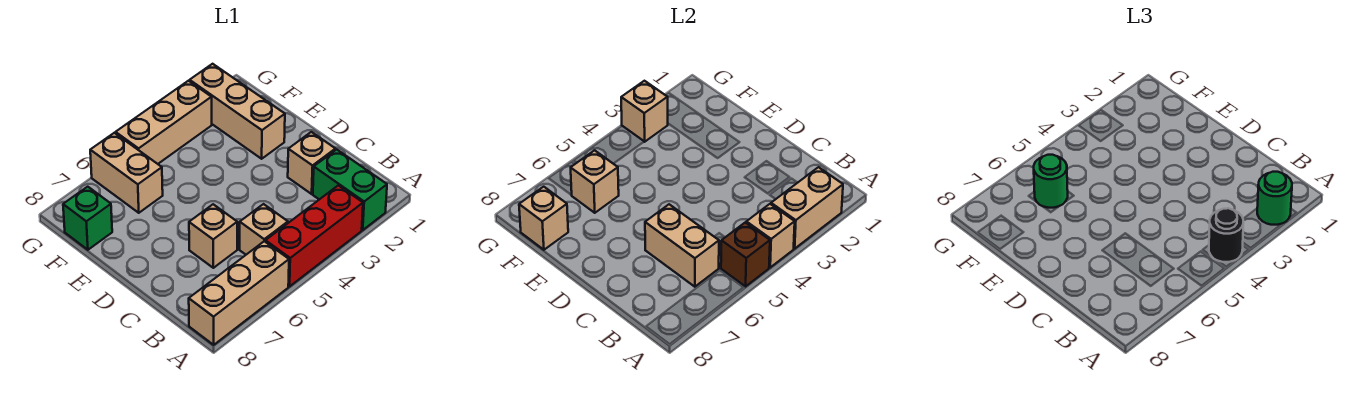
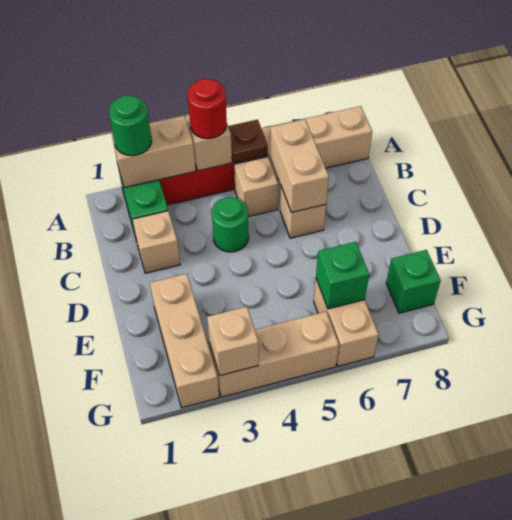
black 1x1 round brick [1209,208,1243,262] -> red 1x1 round brick [188,79,227,139]
brown 1x1 brick [721,222,770,286] -> brown 1x1 plate [228,120,268,163]
tan 1x1 brick [571,150,619,213] -> green 1x1 brick [316,242,369,309]
green 1x1 round brick [1034,155,1068,208] -> green 1x1 round brick moved to [212,197,249,252]
tan 1x1 brick [519,187,568,250] -> none

